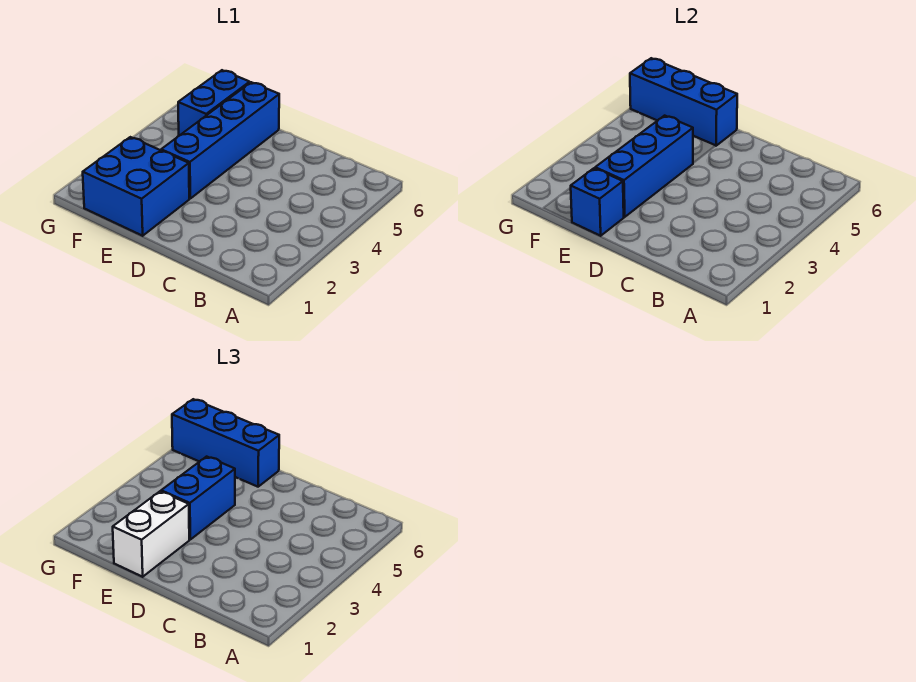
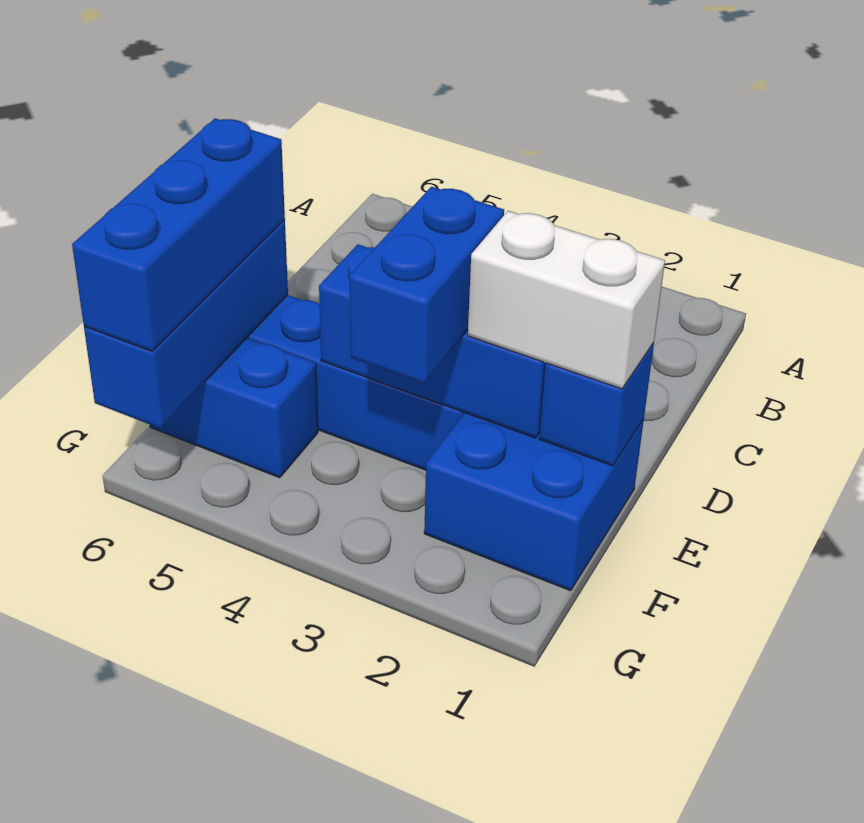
blue 1x2 brick [161,457,235,539] -> blue 1x2 brick turned to [350,187,504,384]

